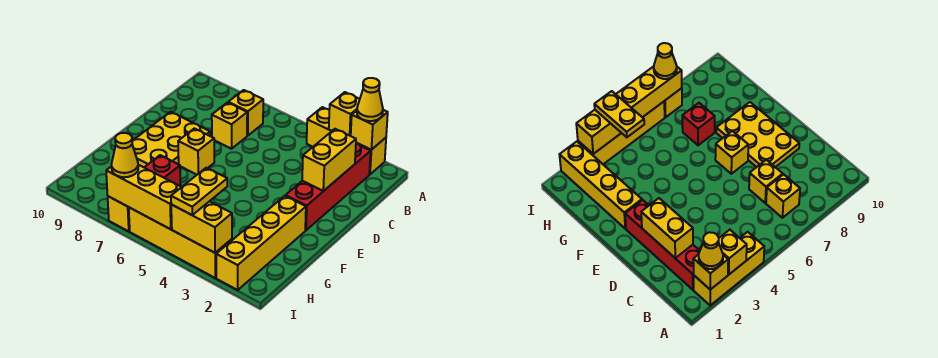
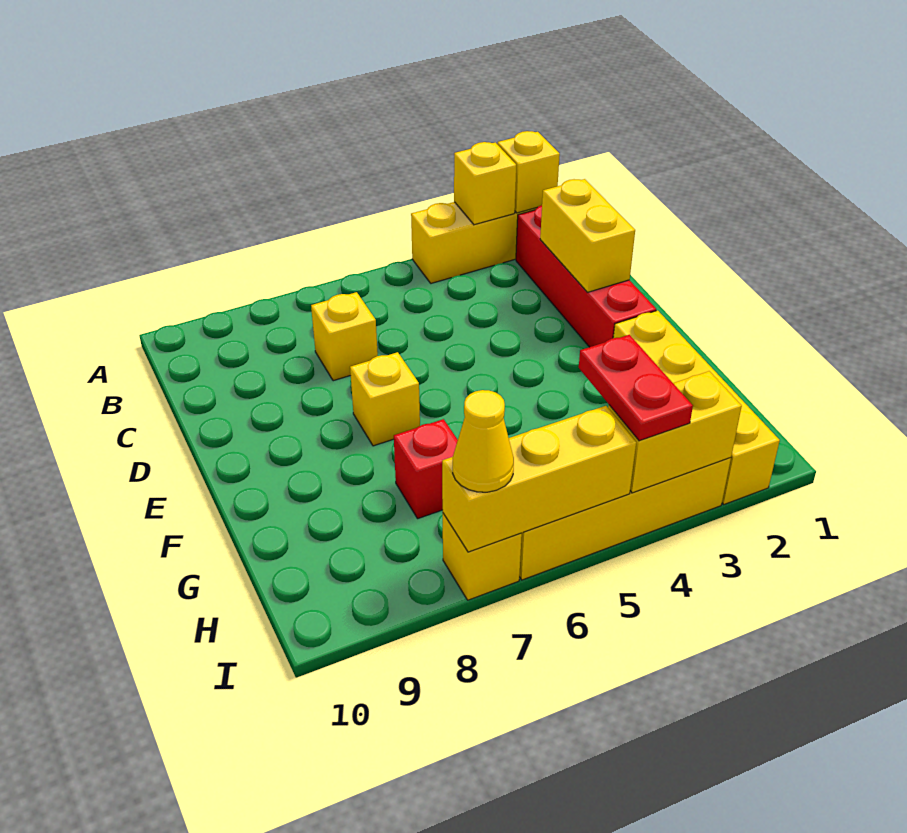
yellow 1x1 cone [357,78,383,121] -> none
yellow 1x1 brick [228,90,264,136] -> none
yellow 2x3 plate [132,112,210,167] -> none
yellow 1x2 plate [171,168,227,215] -> red 1x2 plate [579,335,693,441]

